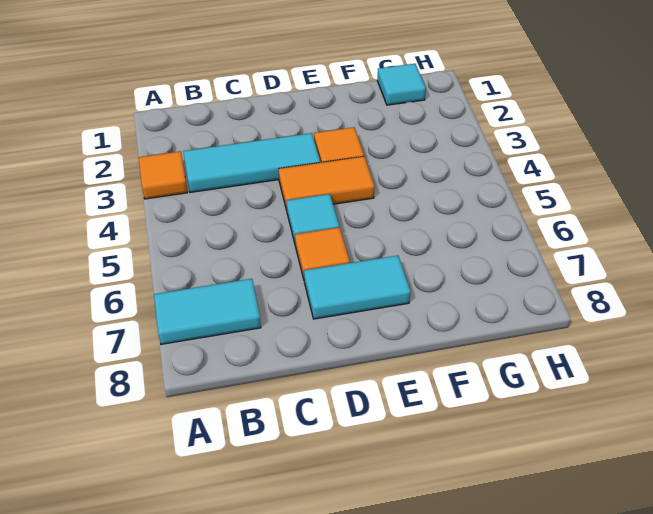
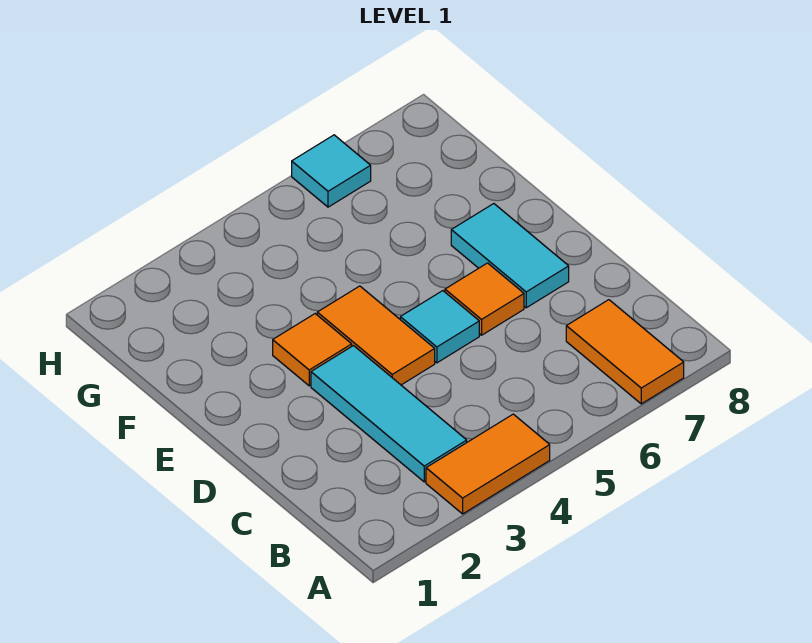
orange 1x1 tile [139,151,188,199] -> orange 1x2 tile [426,414,550,514]
cyan 1x2 tile [154,279,261,344] -> orange 1x2 tile [566,300,684,404]
cyan 1x1 tile [377,64,426,105] -> cyan 1x1 tile moved to [292,135,371,207]

